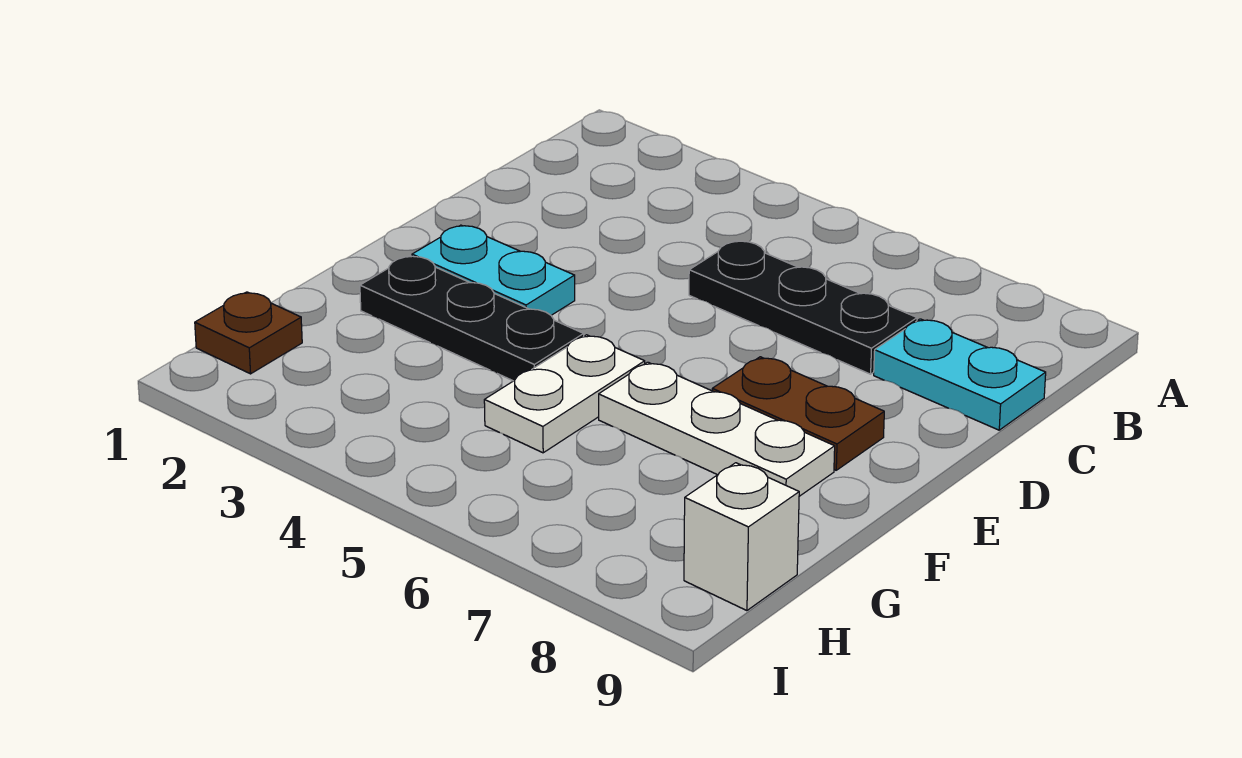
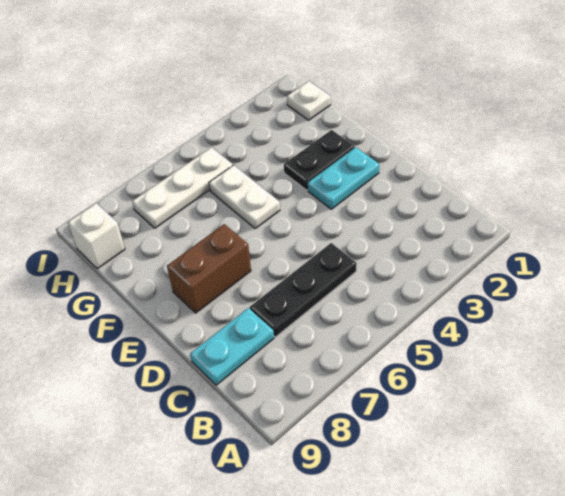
brown 1x2 plate [712,357,884,470] -> brown 1x2 brick [167,224,251,313]
black 1x3 plate [360,256,584,381] -> black 1x2 plate [284,130,355,190]
white 1x3 plate [599,362,835,496] -> white 1x3 plate moved to [132,147,233,228]
brown 1x1 plate [195,292,302,374] -> white 1x1 plate [287,81,331,120]

